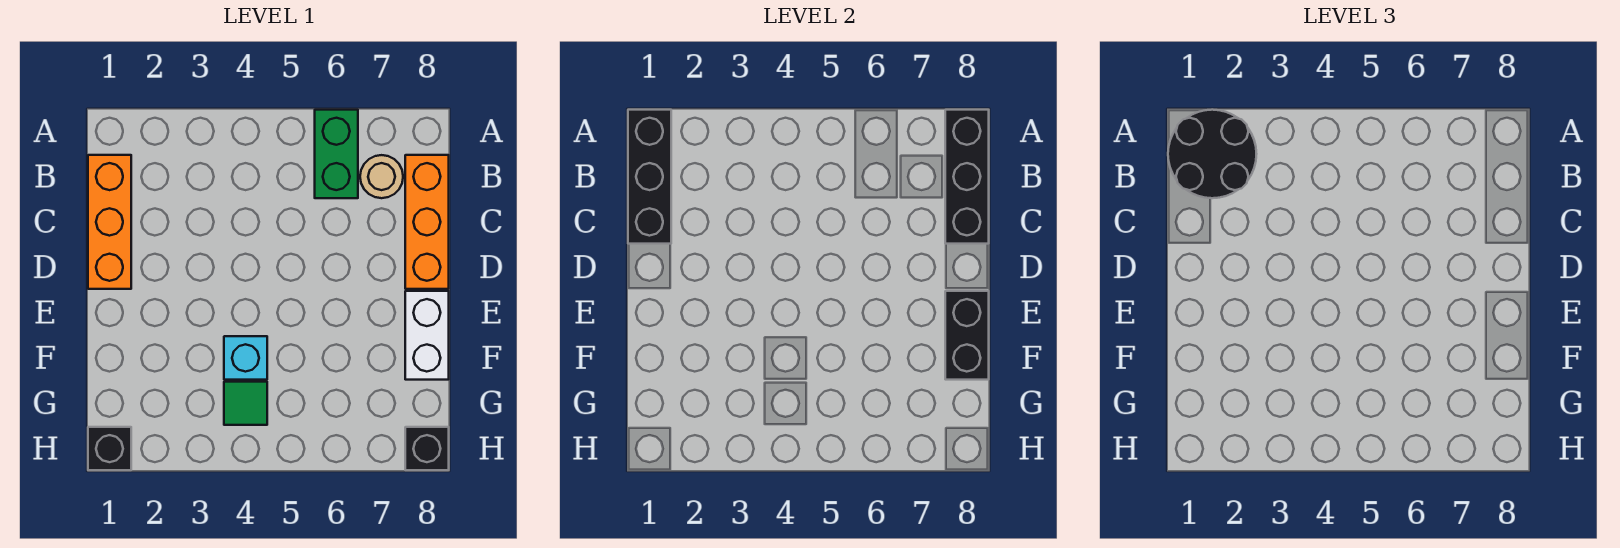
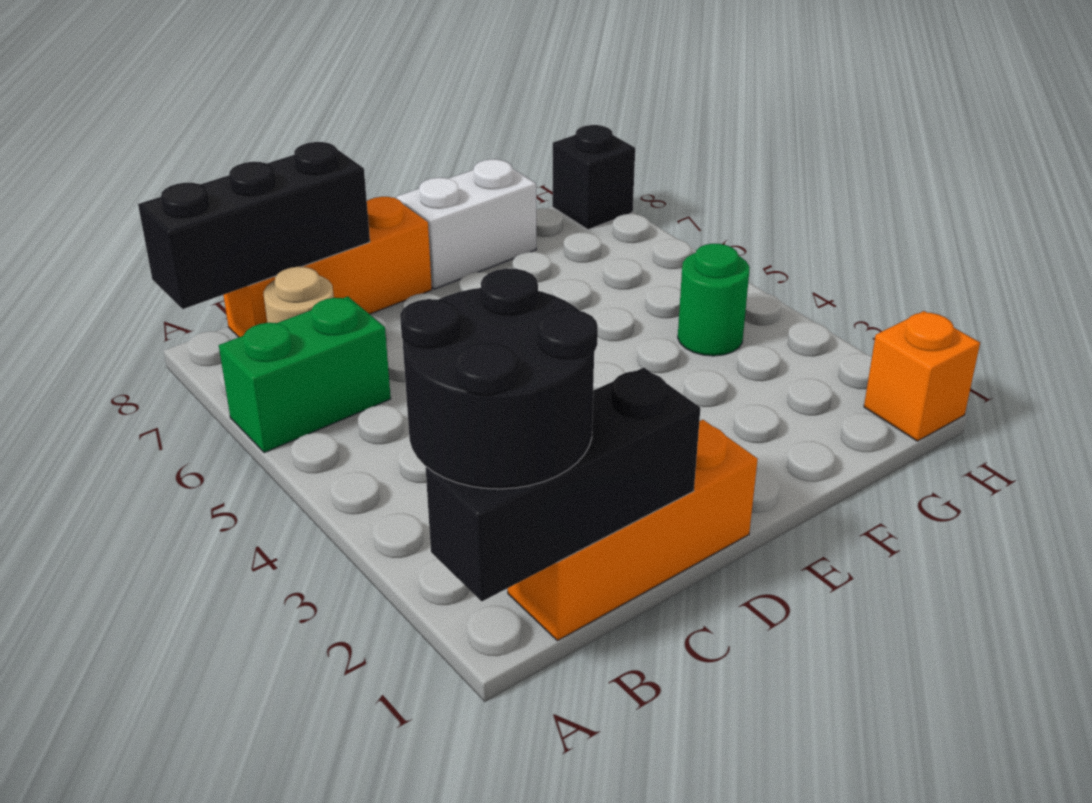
black 1x2 brick [945,291,989,380] -> none
cyan 1x1 brick [224,336,267,380] -> none
green 1x1 tile [224,382,267,425] -> green 1x1 round brick [678,244,750,356]
black 1x1 brick [88,427,131,470] -> orange 1x1 brick [864,311,980,441]

